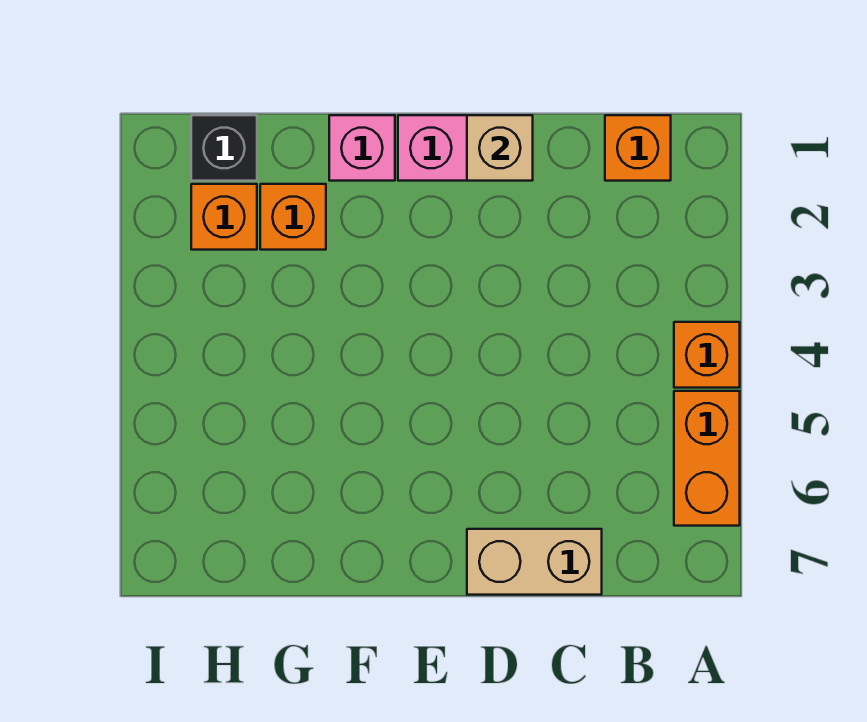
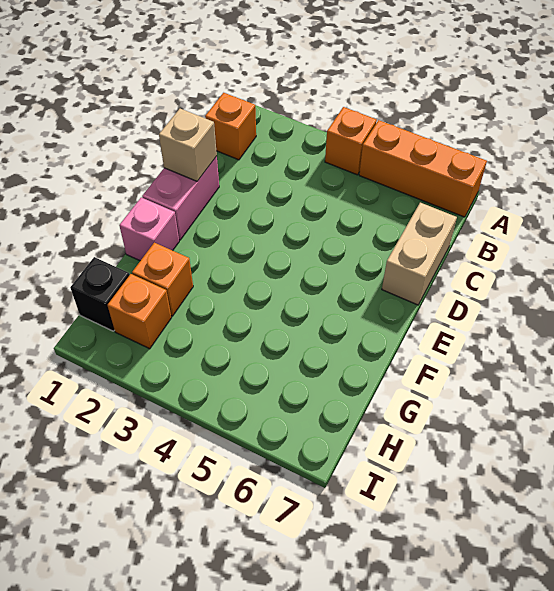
orange 1x2 brick [674,391,740,526] -> orange 1x3 brick [359,120,487,217]

